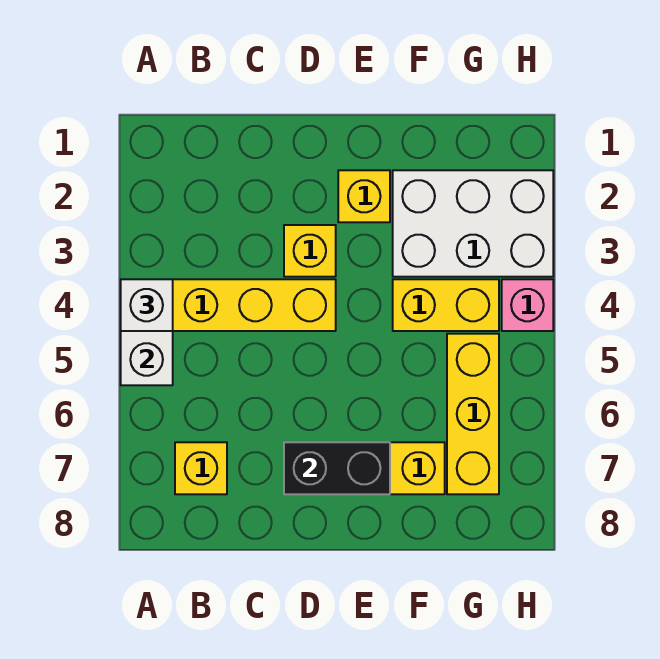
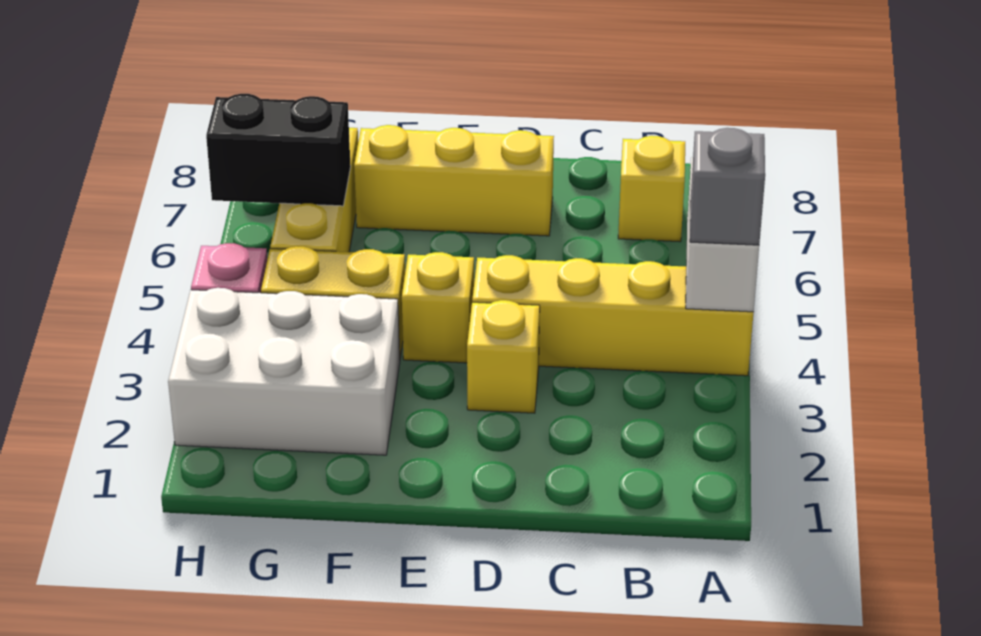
white 1x1 brick [121,279,173,331] -> grey 1x1 brick [690,128,765,245]
black 1x2 brick [284,442,390,494] -> black 1x2 brick moved to [206,94,351,206]
yellow 1x1 brick [338,170,390,222] -> yellow 1x1 brick moved to [402,252,474,363]

